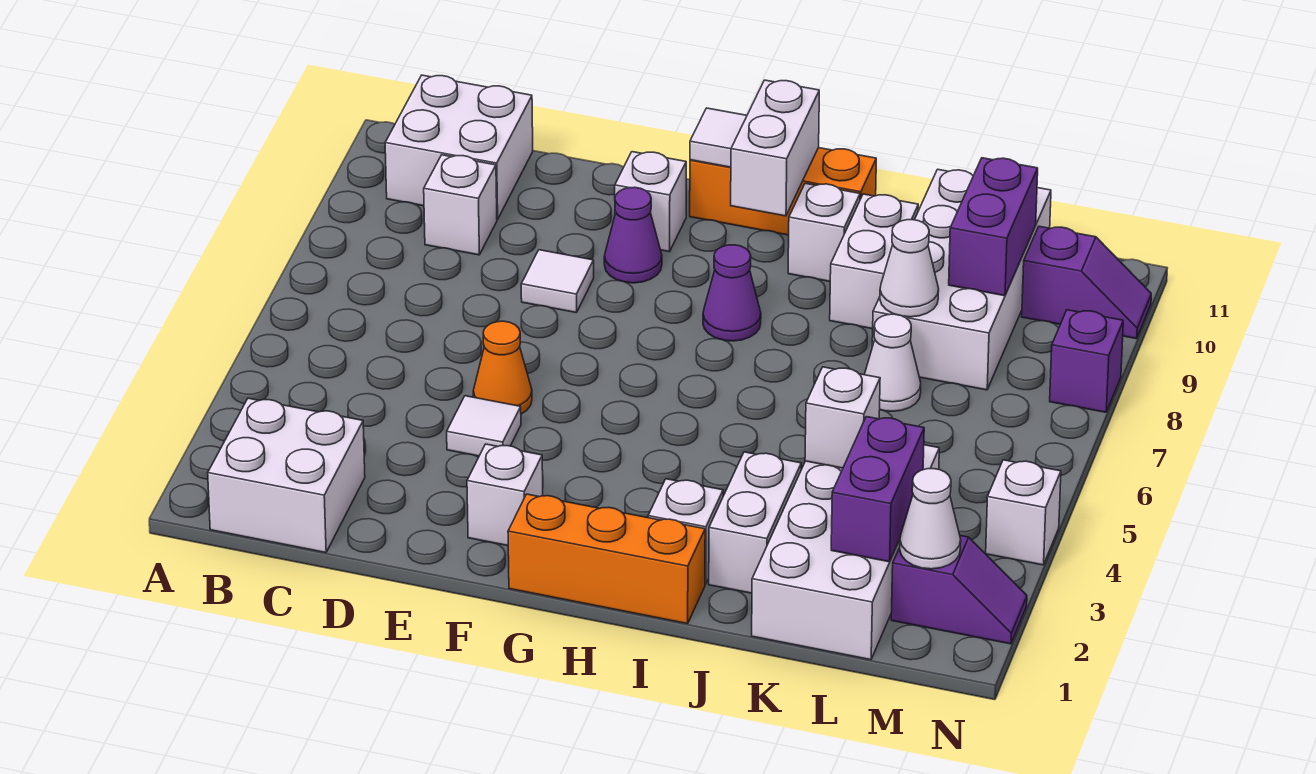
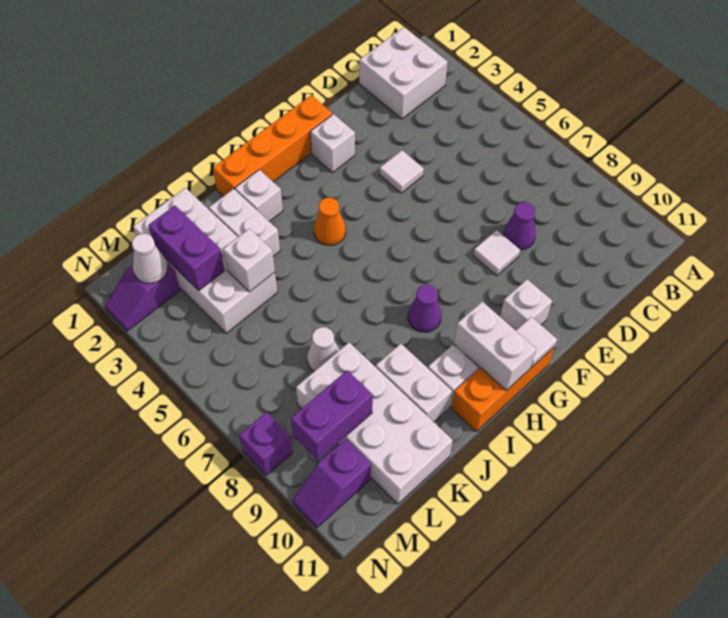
white 2x2 brick [385,75,533,220] -> none
white 1x1 brick [424,155,497,255] -> none
orange 1x1 cone [473,321,532,414] -> orange 1x1 cone moved to [314,198,346,245]
purple 1x1 cone [604,187,662,283] -> purple 1x1 cone moved to [503,202,536,250]
orange 1x3 brick [508,494,705,624] -> orange 1x4 brick [213,95,332,196]
white 1x1 cone [880,220,939,317] -> none
purple 1x2 brick [949,158,1038,296] -> purple 1x2 brick turned to [291,370,373,460]
white 1x1 brick [986,460,1061,565] -> none

